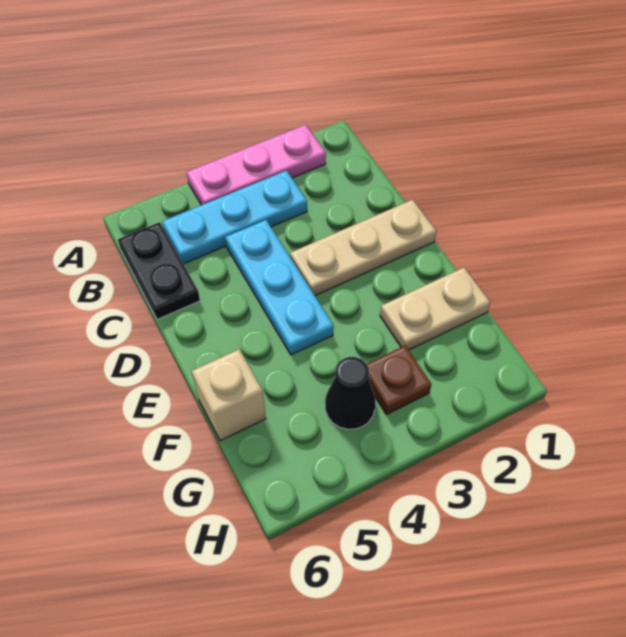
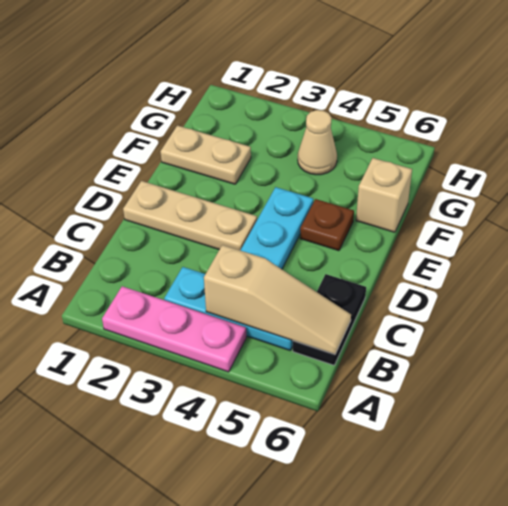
none -> tan 1x3 slope [204,245,351,354]
brown 1x1 plate [367,346,431,414] -> brown 1x1 plate moved to [300,199,354,251]
black 1x1 cone [325,357,375,429] -> tan 1x1 cone [298,110,337,175]

